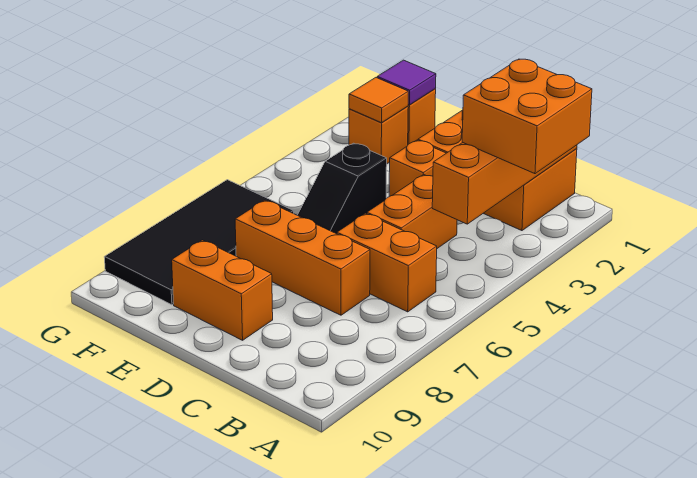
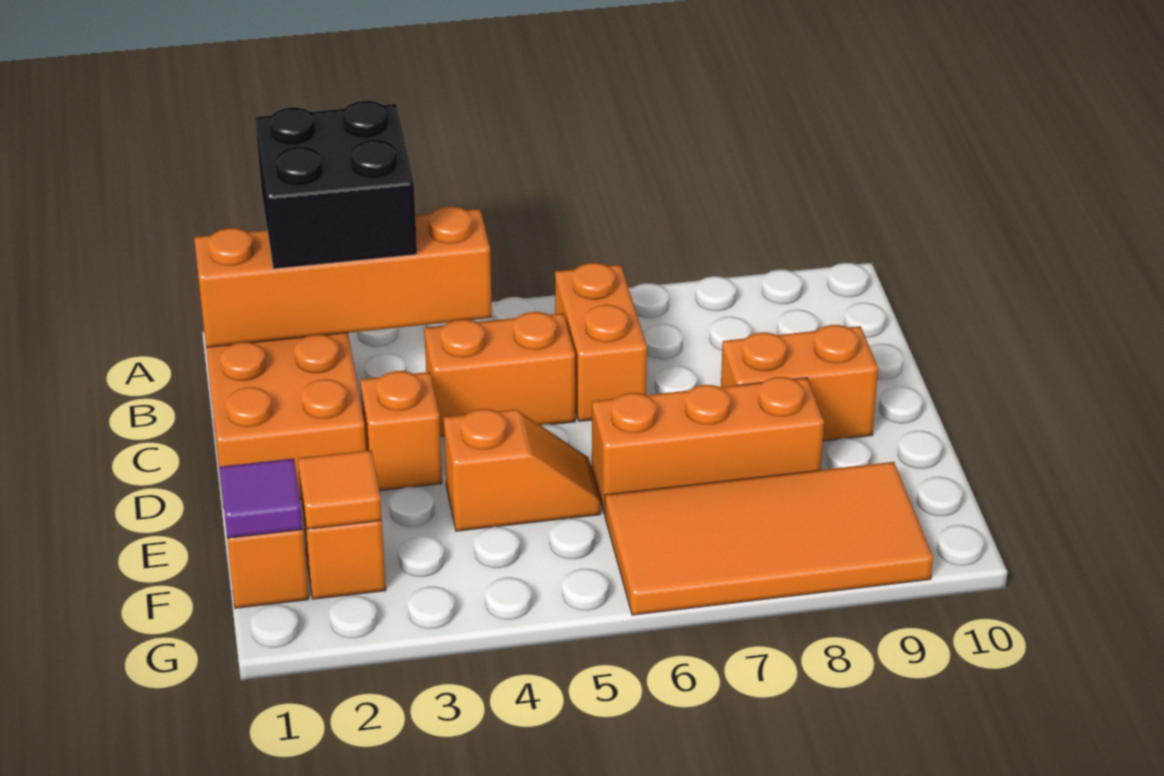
orange 2x2 brick [462,59,592,174] -> black 2x2 brick [255,101,417,269]
orange 1x3 brick [235,200,370,315] -> orange 1x3 brick turned to [592,377,824,514]
orange 1x2 brick [172,240,273,340] -> orange 1x2 brick turned to [721,325,878,441]
black 1x2 slope [297,143,387,234] -> orange 1x2 slope [443,409,601,531]
black 2x4 tile [104,180,294,305] -> orange 2x4 tile [605,462,933,615]

